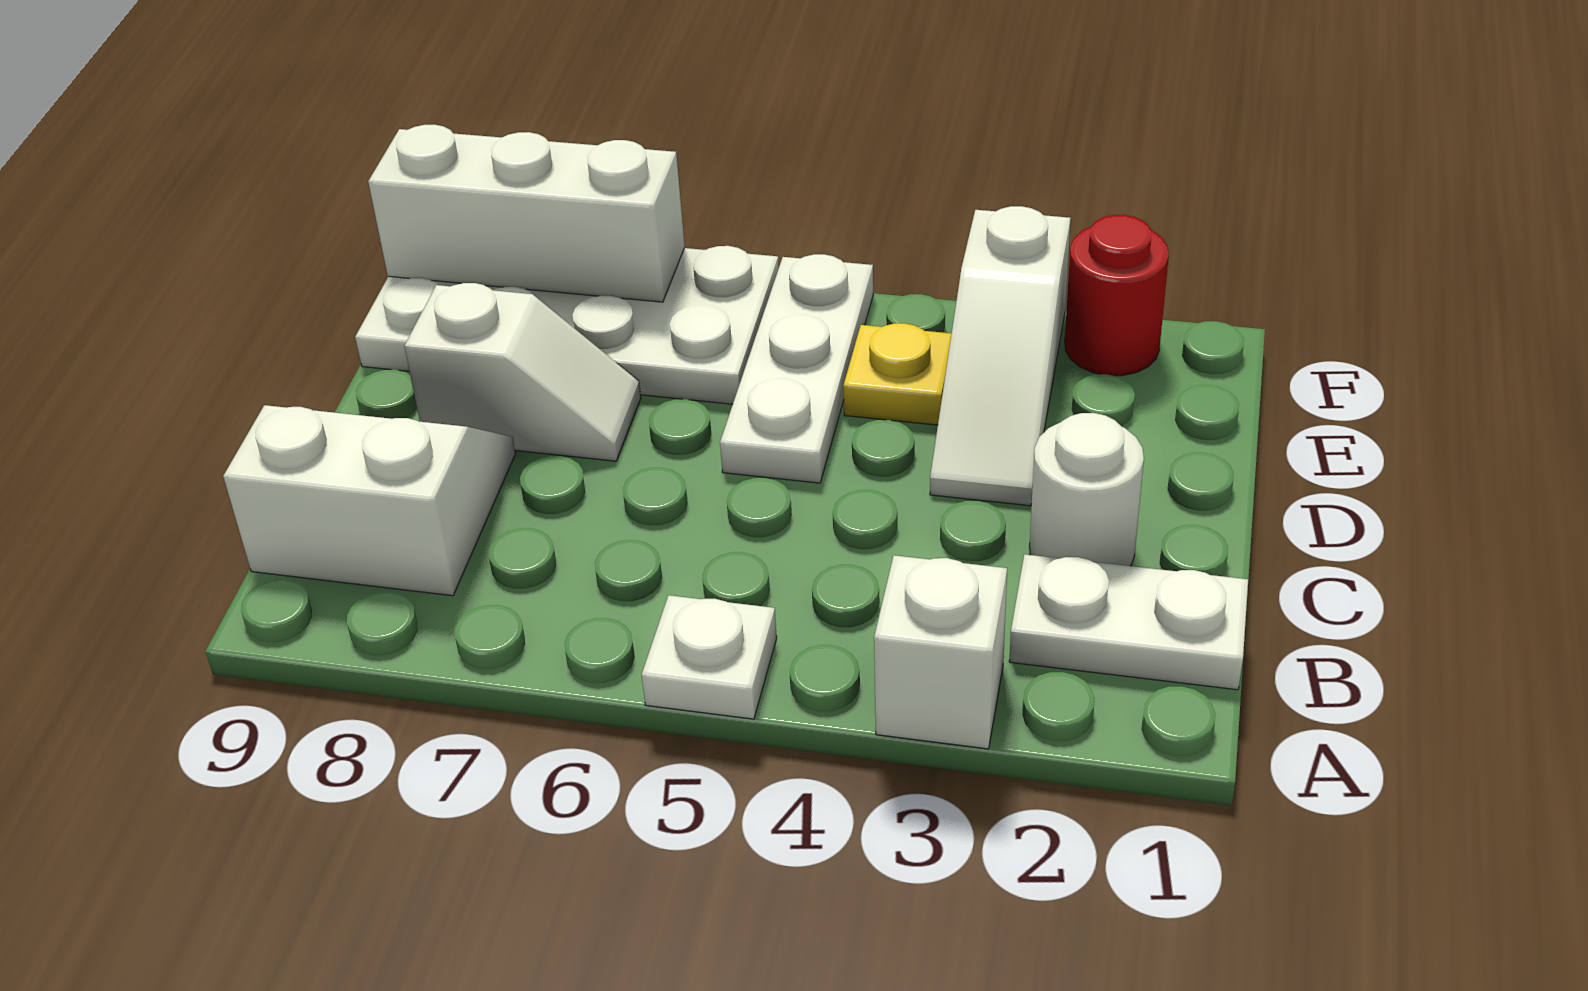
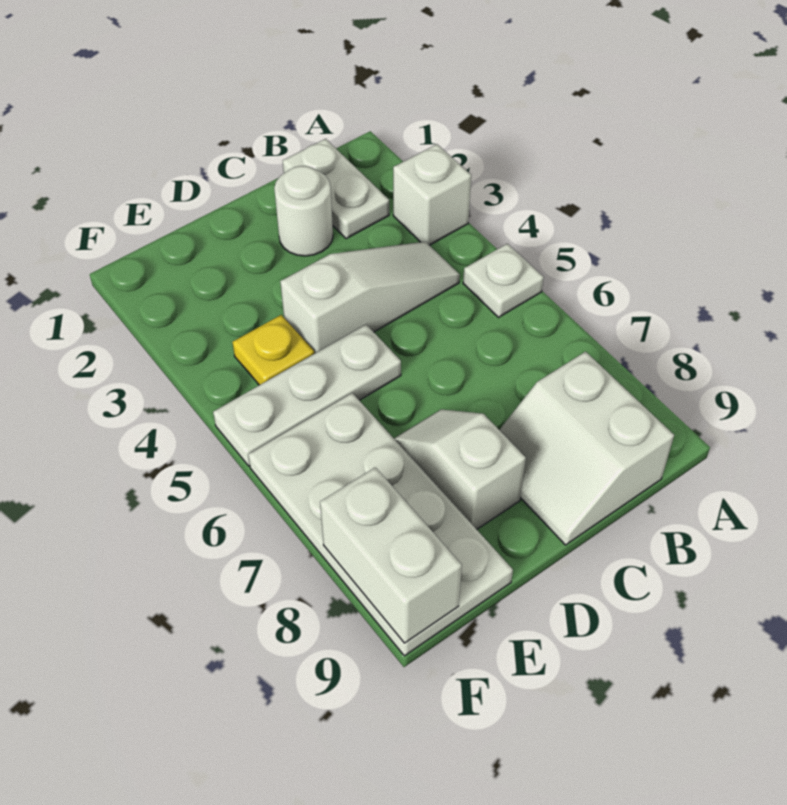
white 1x3 slope [930,206,1071,506] -> white 1x3 slope moved to [280,242,460,354]
red 1x1 round brick [1065,215,1169,376] -> none
white 1x3 brick [368,124,685,302] -> white 1x2 brick [320,467,462,643]

